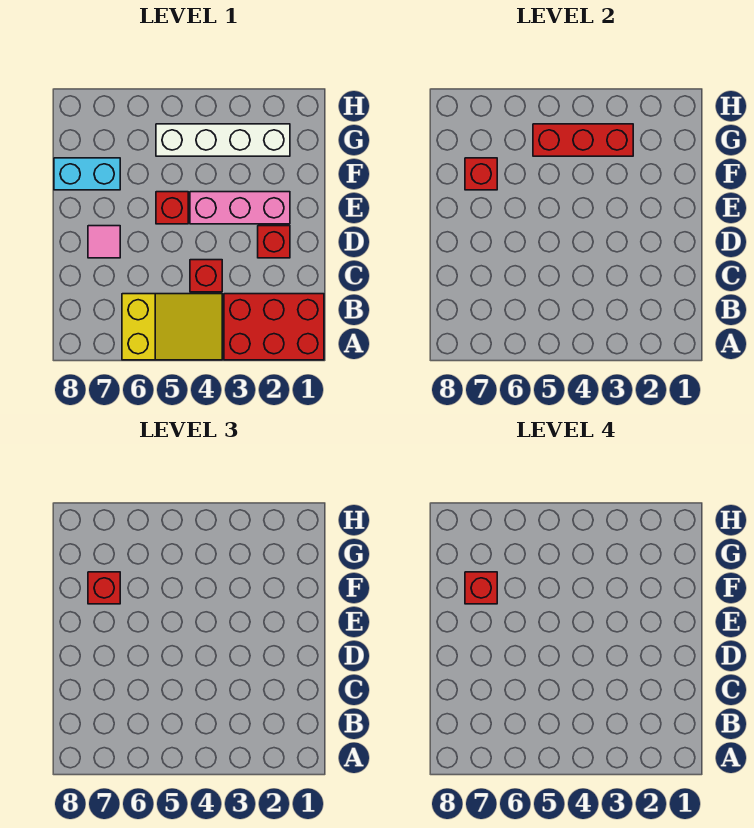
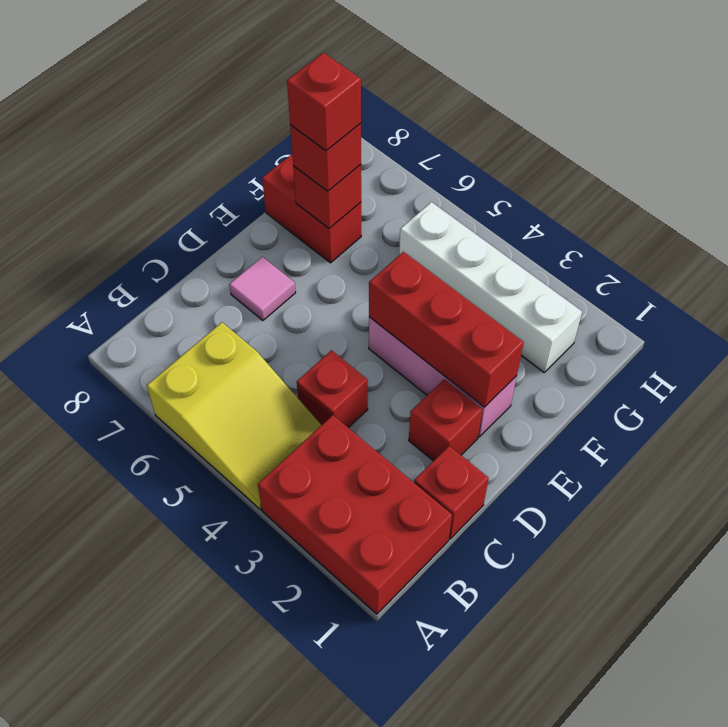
red 1x1 brick [156,192,188,224] -> red 1x1 brick moved to [414,446,489,539]
cyan 1x2 brick [54,158,120,190] -> red 1x2 brick [262,154,361,263]
red 1x3 brick [533,124,633,156] -> red 1x3 brick moved to [369,252,524,407]

